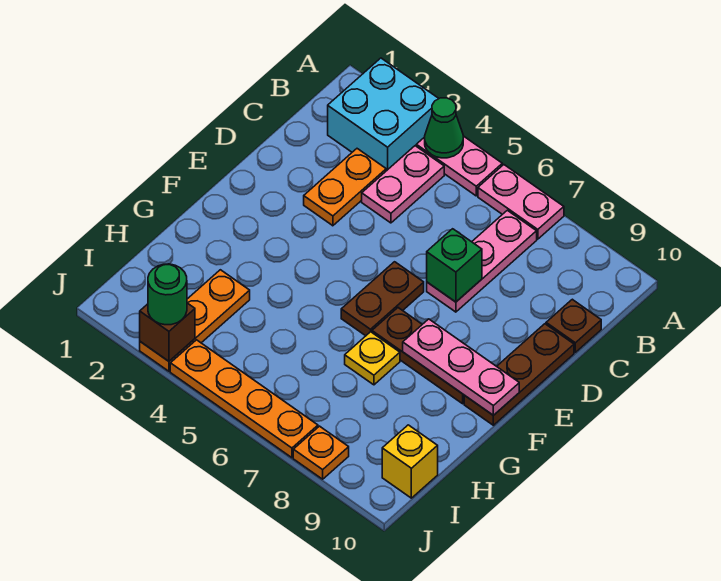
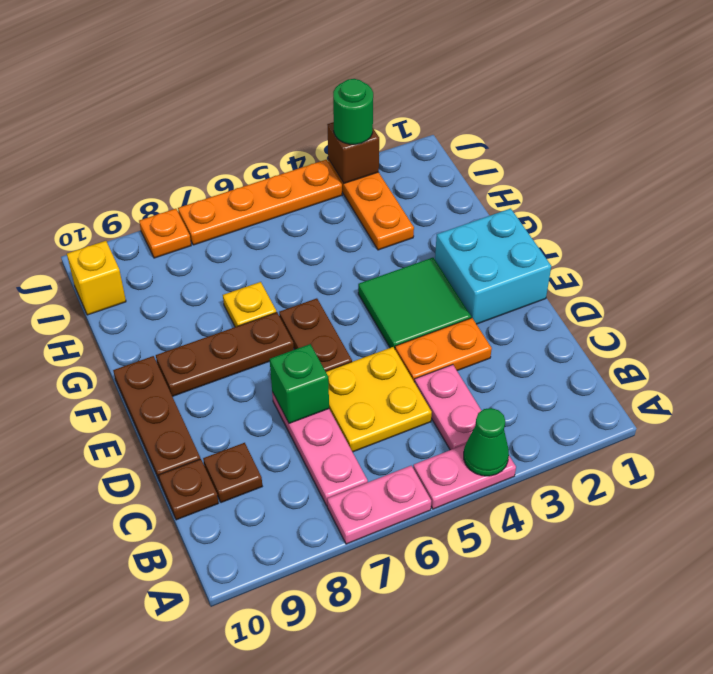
cyan 2x2 brick [328,58,439,171] -> cyan 2x2 brick moved to [435,208,551,324]
orange 1x2 plate [304,149,386,226] -> orange 1x2 plate turned to [395,318,492,382]
none -> yellow 2x2 plate [326,347,432,452]
none -> brown 1x1 plate [203,443,262,503]
none -> green 2x2 tile [358,258,471,349]
pink 1x3 plate [403,319,519,415] -> none

